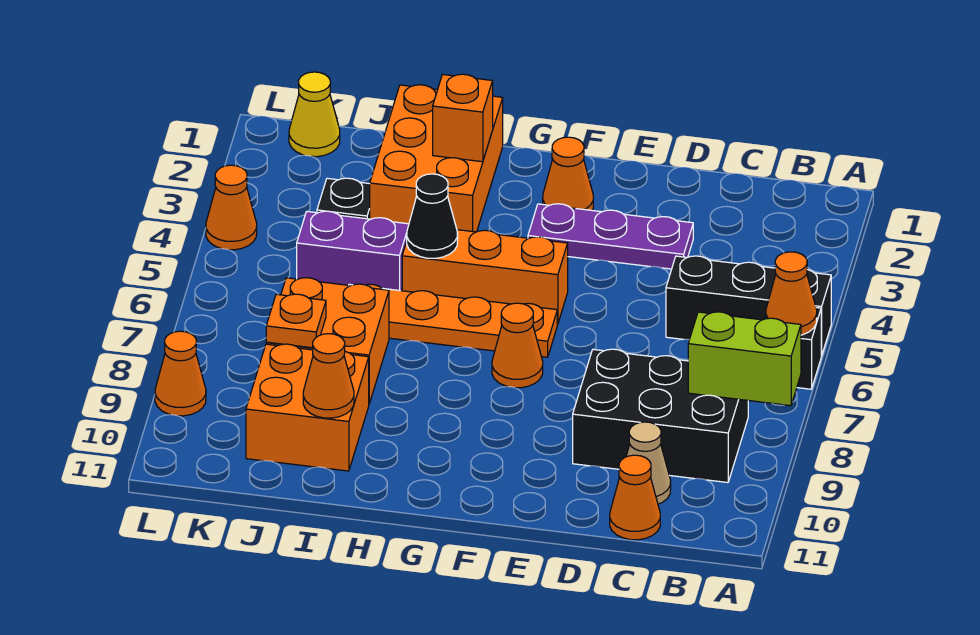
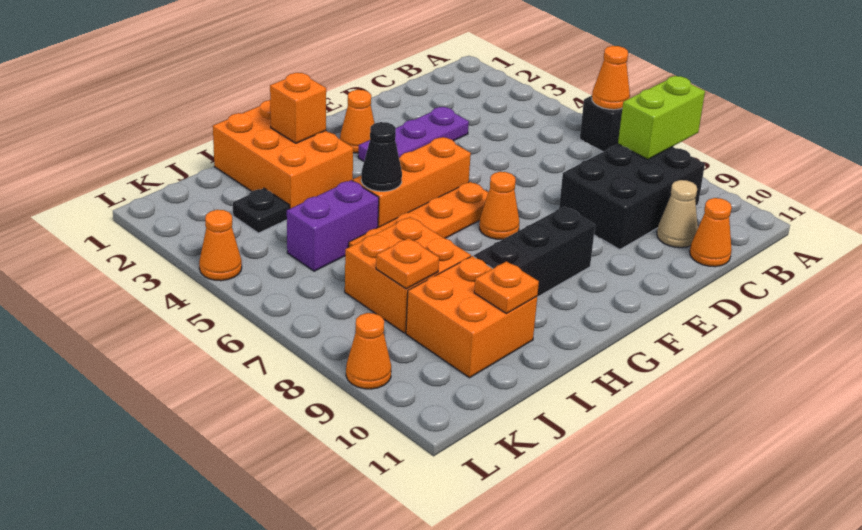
black 1x3 brick [666,256,831,356] -> black 1x3 brick moved to [474,207,595,297]
orange 1x1 cone [303,334,354,418] -> orange 1x1 plate [474,261,539,314]
yellow 1x1 cone [289,72,340,157] -> none

